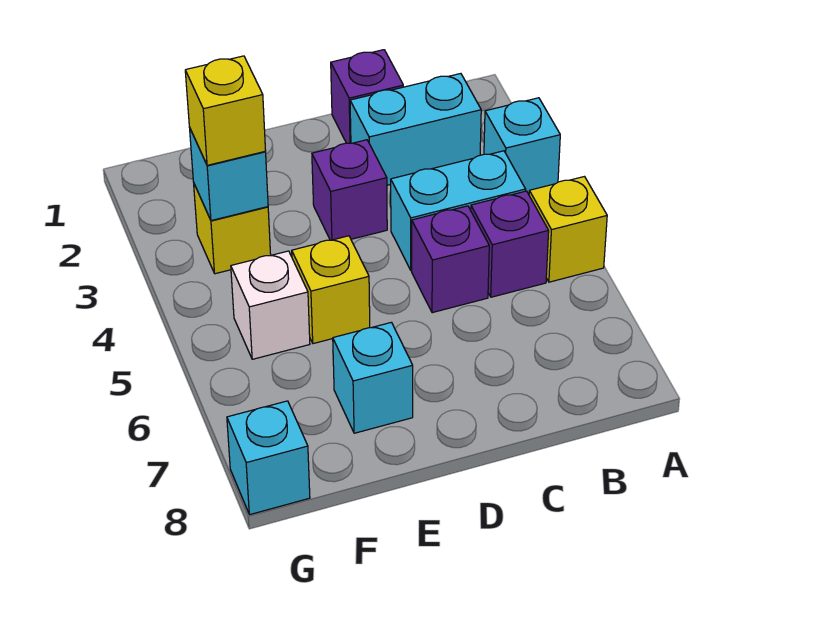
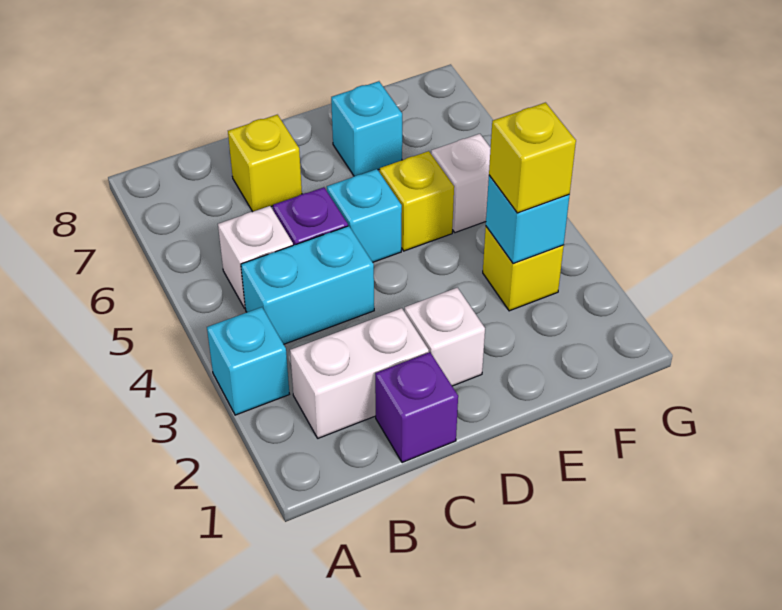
yellow 1x1 brick [529,177,607,282] -> yellow 1x1 brick moved to [228,115,302,212]
cyan 1x2 brick [350,74,481,185] -> white 1x2 brick [290,308,429,438]
purple 1x1 brick [471,191,549,297] -> white 1x1 brick [218,206,293,308]
none -> white 1x1 brick [405,288,485,386]
purple 1x1 brick [312,140,387,240] -> none
cyan 1x1 brick [227,401,310,515] -> cyan 1x1 brick moved to [327,169,402,262]

